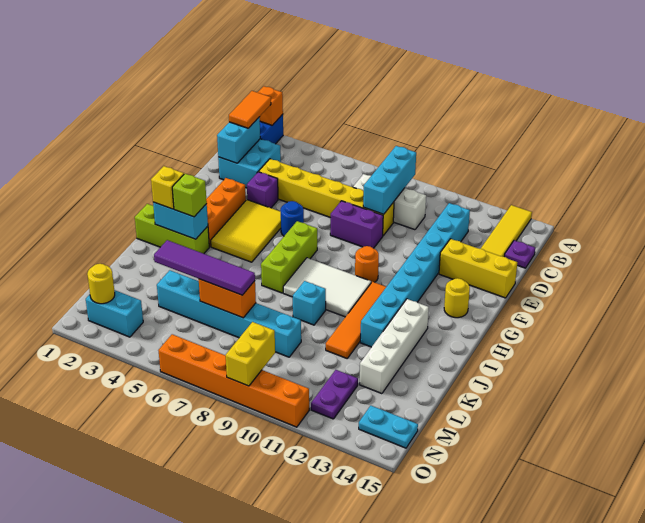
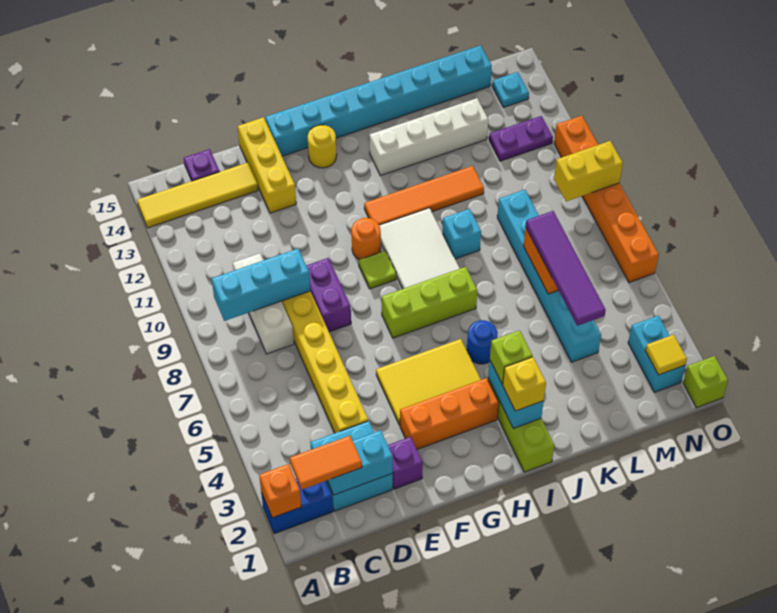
cyan 1x8 brick [360,203,470,347] -> cyan 1x8 brick moved to [265,45,492,156]
purple 1x1 brick [247,172,278,208] -> purple 1x1 brick moved to [388,437,423,489]
blue 1x1 round brick [281,201,304,236] -> blue 1x1 round brick moved to [467,320,498,364]
none -> lime 1x1 tile [359,251,396,289]
yellow 1x1 round brick [87,264,115,304] -> yellow 1x1 tile [645,335,687,375]
cyan 1x2 plate [359,406,418,448] -> cyan 1x1 plate [492,72,529,107]
none -> lime 1x1 brick [683,356,728,408]

